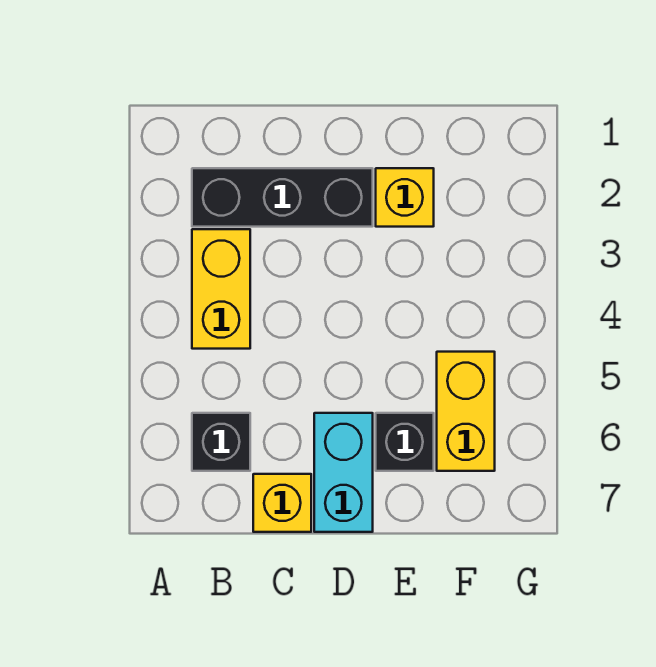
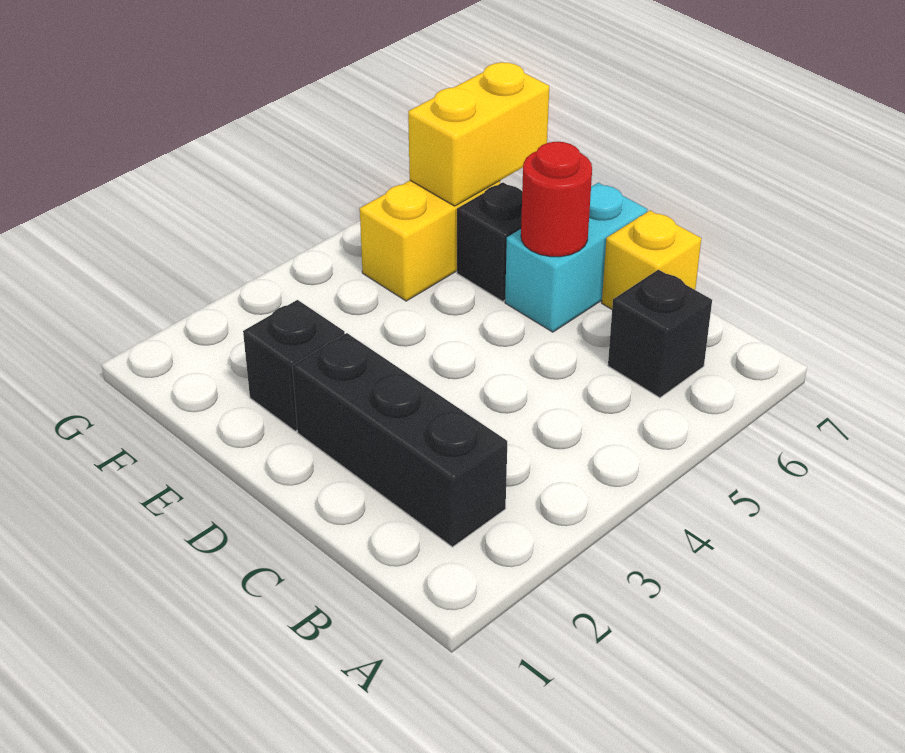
yellow 1x2 brick [192,229,250,349] -> yellow 1x2 brick moved to [408,62,549,206]
none -> red 1x1 round brick [521,142,592,257]
yellow 1x1 brick [376,168,434,227] -> black 1x1 brick [243,300,345,431]

